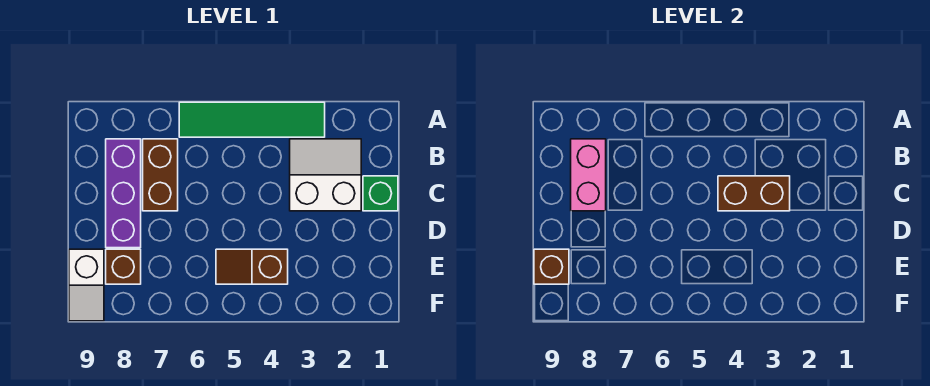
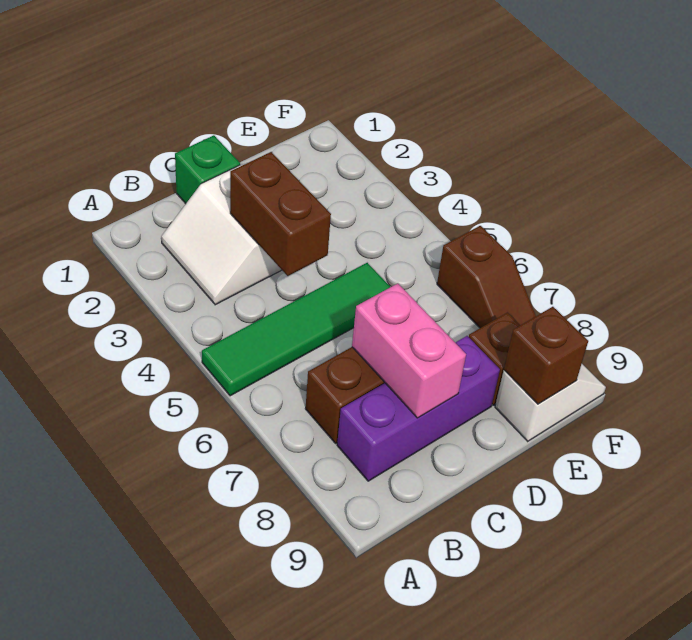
green 1x4 tile [179,102,325,137] -> green 1x4 tile turned to [202,263,390,396]
pink 1x2 brick [571,139,606,211] -> pink 1x2 brick turned to [352,283,466,418]
brown 1x2 slope [216,249,288,284] -> brown 1x2 slope moved to [437,226,536,328]

